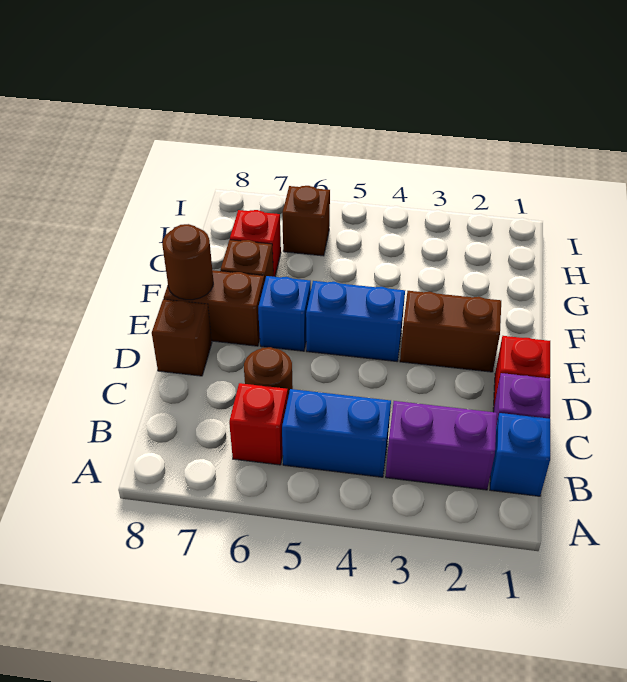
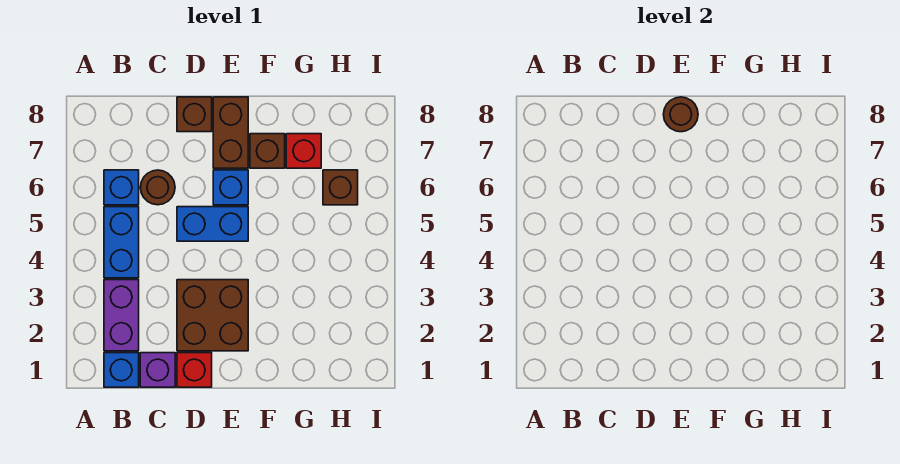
red 1x1 brick [229,383,288,465] -> blue 1x1 brick [104,170,139,205]
brown 1x2 brick [400,291,501,372] -> brown 2x2 brick [177,280,248,351]
blue 1x2 brick [306,281,405,361] -> blue 1x2 brick turned to [177,207,248,241]

